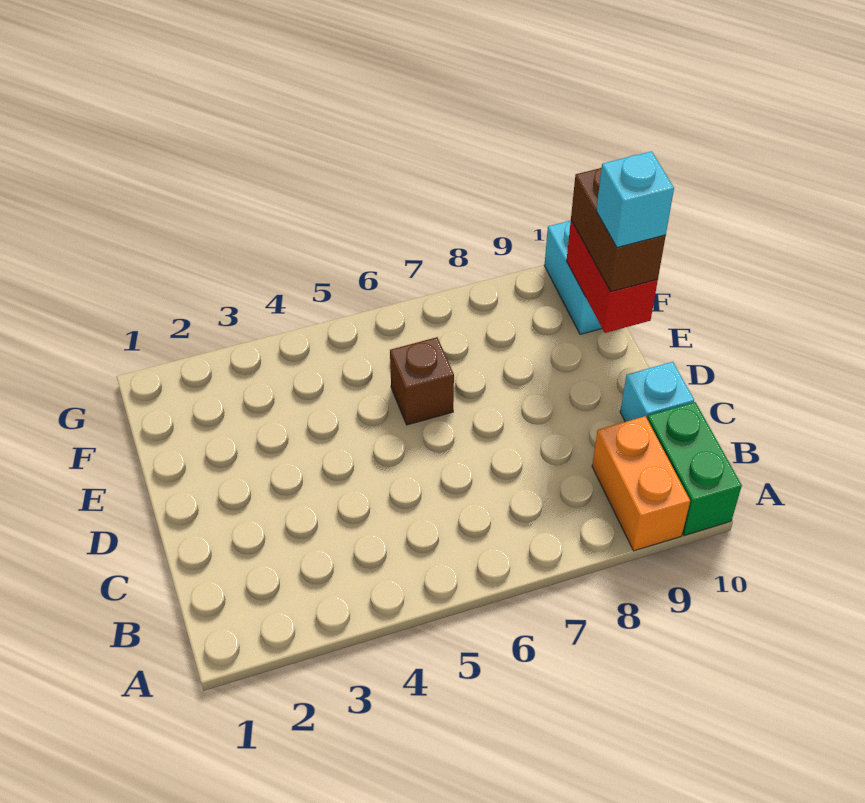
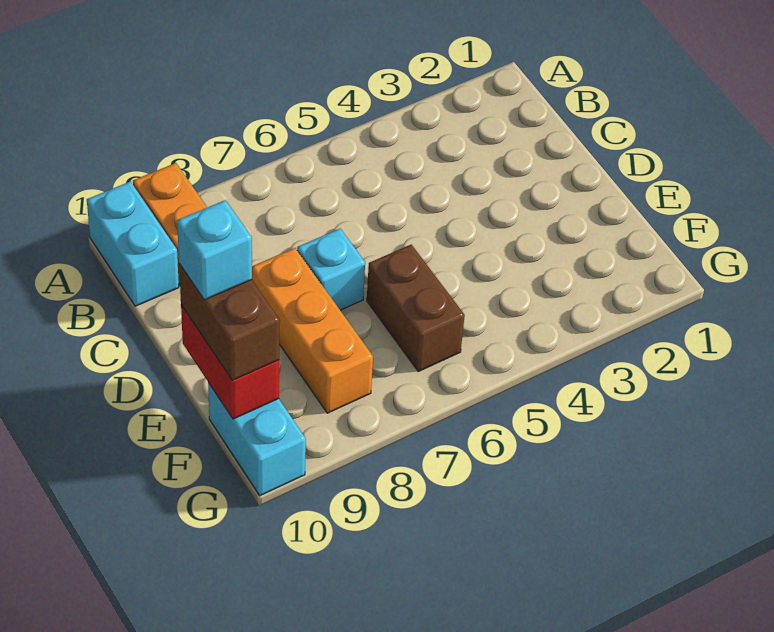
green 1x2 brick [647,402,742,535] -> cyan 1x2 brick [87,182,179,306]
cyan 1x1 brick [620,362,694,422] -> cyan 1x1 brick moved to [297,229,365,310]
none -> orange 1x3 brick [252,248,373,413]
brown 1x1 brick [390,337,454,425] -> brown 1x2 brick [367,245,465,371]

